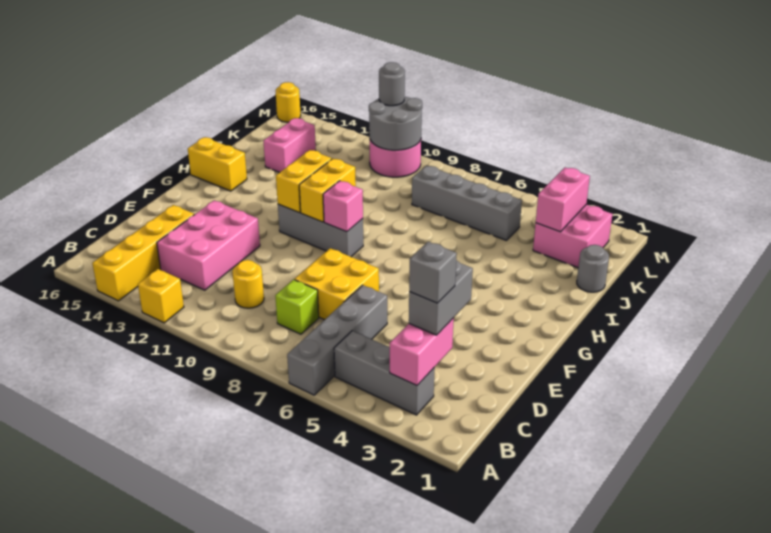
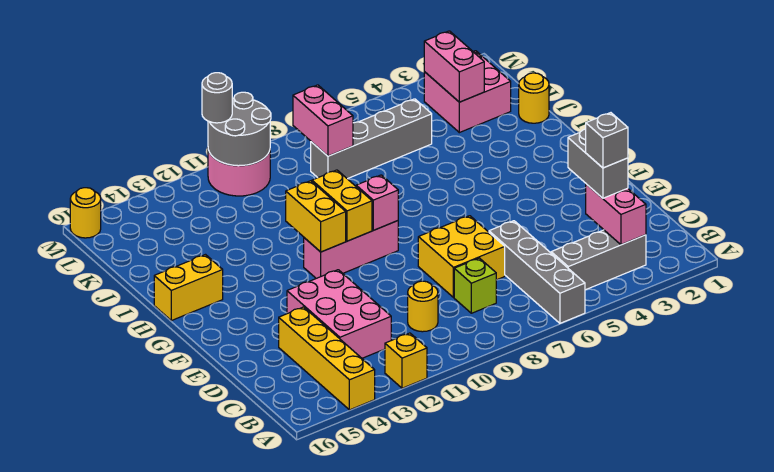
grey 1x3 brick [278,204,363,257] -> pink 1x3 brick [304,221,398,278]
grey 1x1 round brick [577,245,609,292] -> yellow 1x1 round brick [519,73,549,123]
pink 1x2 brick [263,118,316,172] -> pink 1x2 brick moved to [293,85,353,156]

